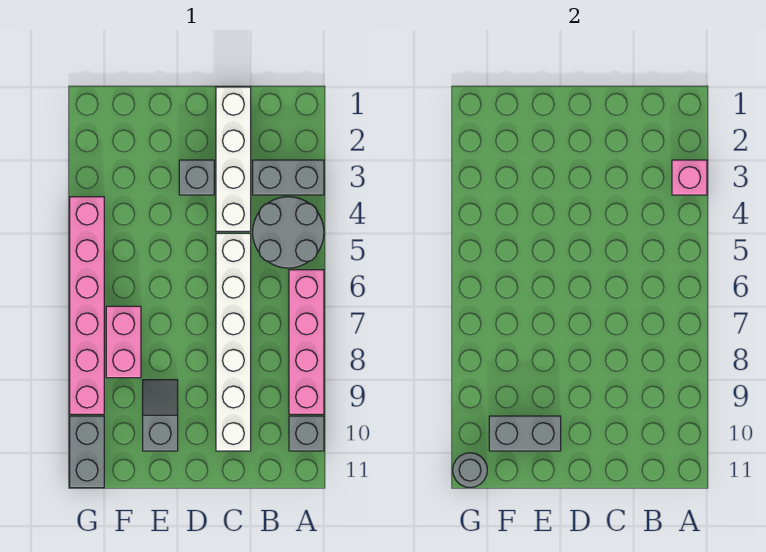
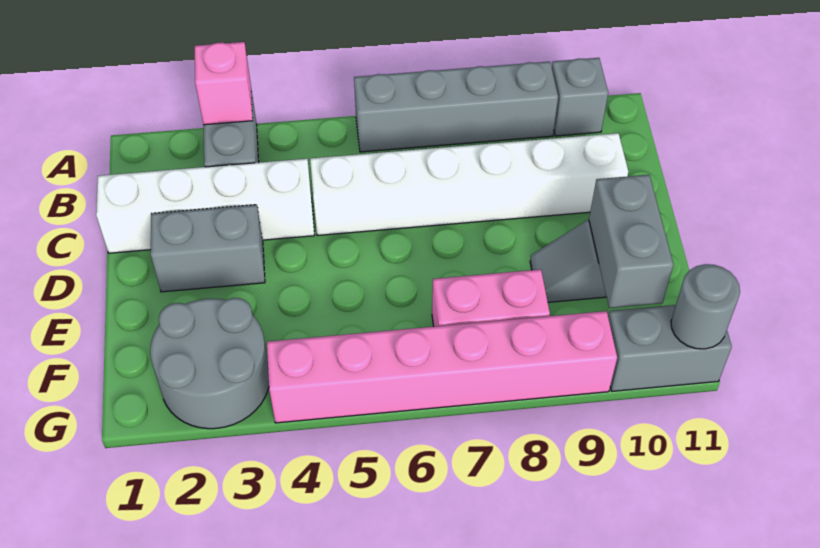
grey 2x2 round brick [253,197,324,268] -> grey 2x2 round brick moved to [150,298,269,429]
pink 1x4 brick [289,270,324,414] -> grey 1x4 brick [354,62,558,152]
grey 1x1 brick [179,160,214,195] -> grey 1x2 brick [151,205,265,292]

